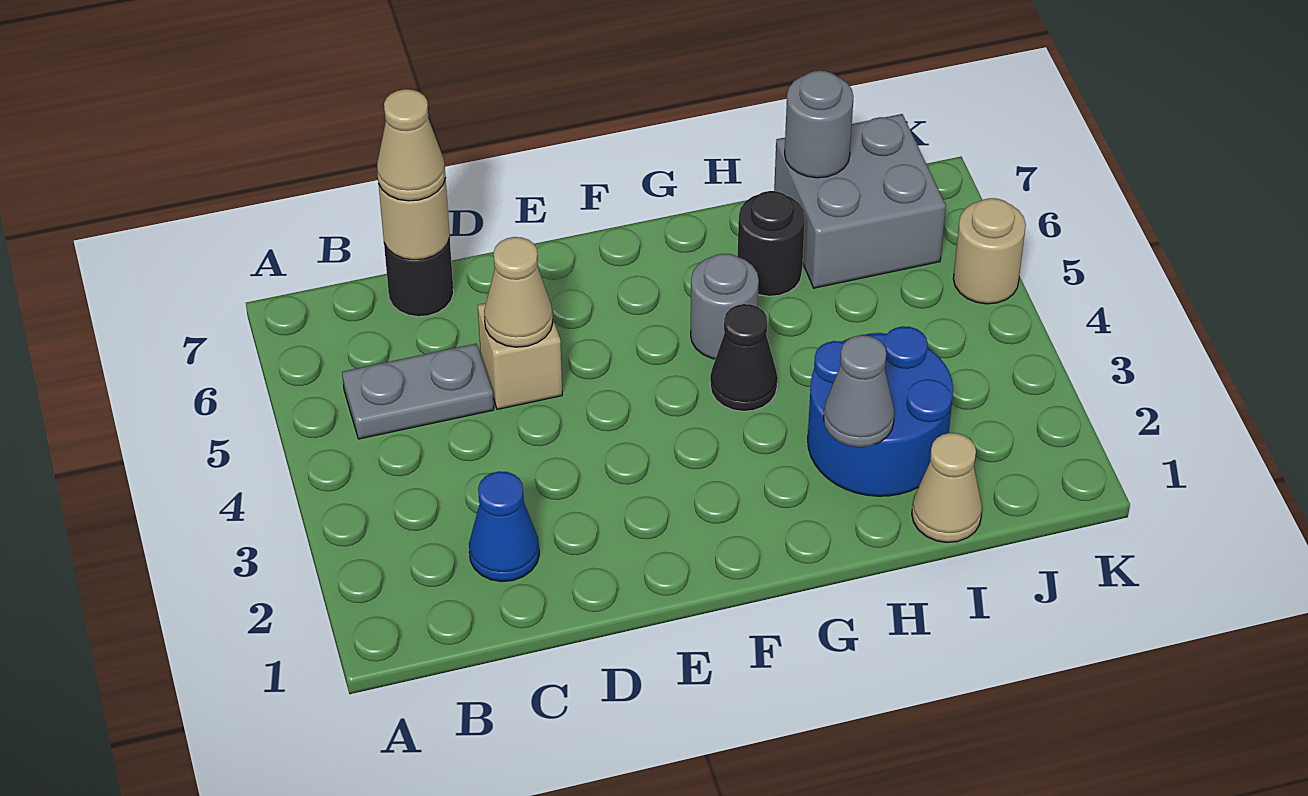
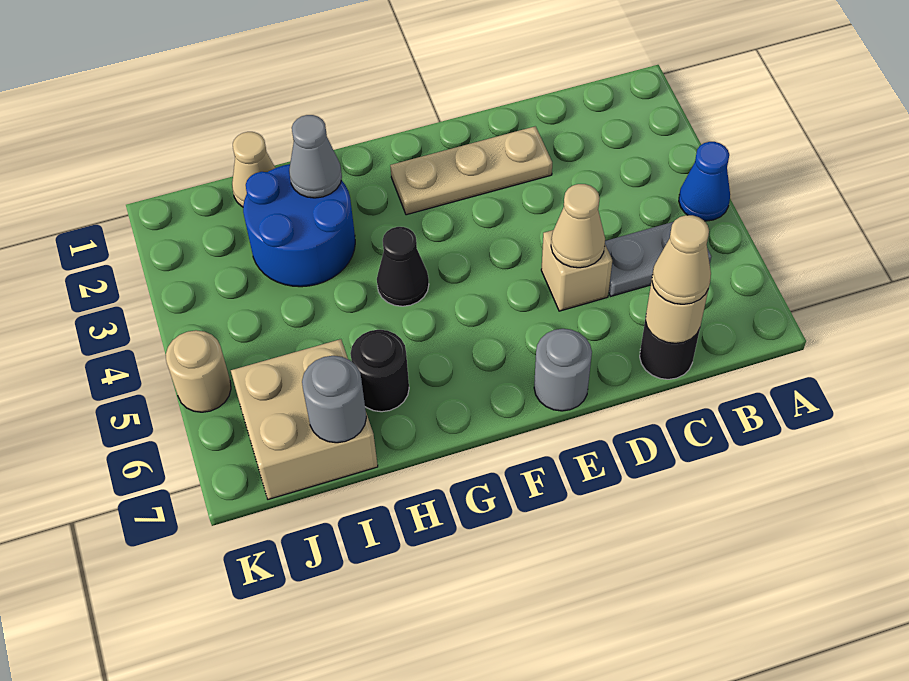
blue 1x1 cone [469,471,539,582] -> blue 1x1 cone moved to [679,142,730,221]
none -> tan 1x3 plate [390,126,552,215]
grey 1x1 round brick [691,254,759,359] -> grey 1x1 round brick moved to [534,329,592,411]
grey 2x2 brick [774,114,946,288] -> tan 2x2 brick [231,339,378,499]

